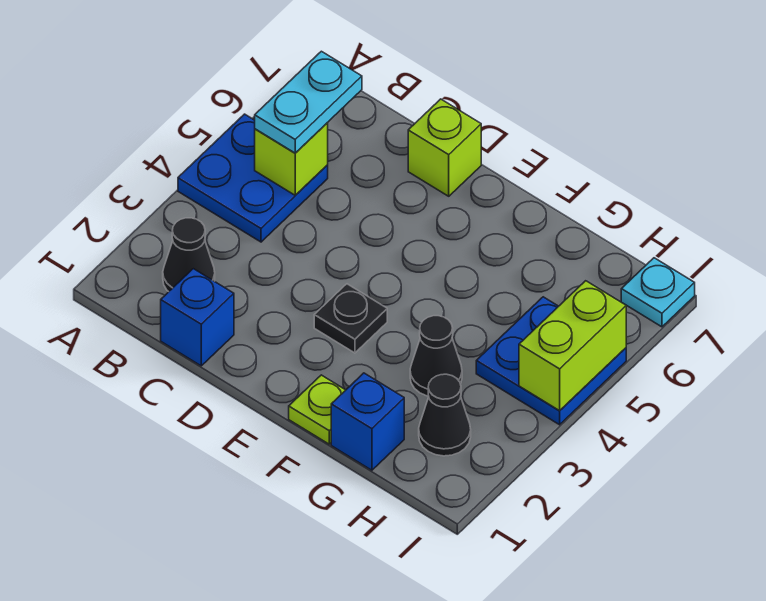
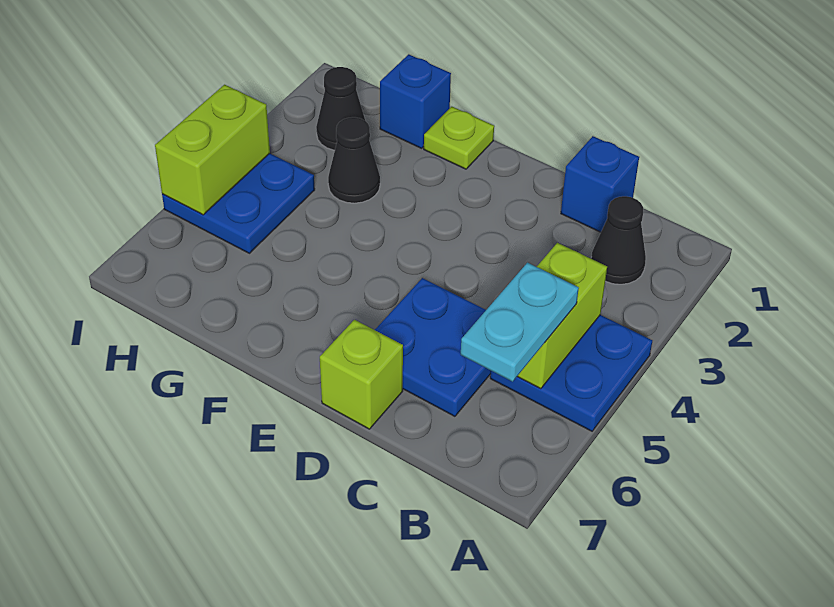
lime 1x1 brick [255,123,328,195] -> lime 1x2 brick [517,243,607,389]
none -> blue 2x2 plate [375,278,491,416]
black 1x1 plate [314,284,387,353] -> none
cyan 1x1 plate [621,258,695,327] -> none

